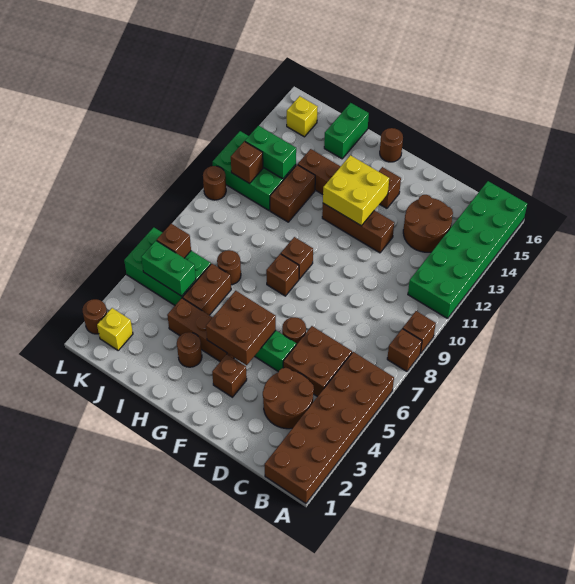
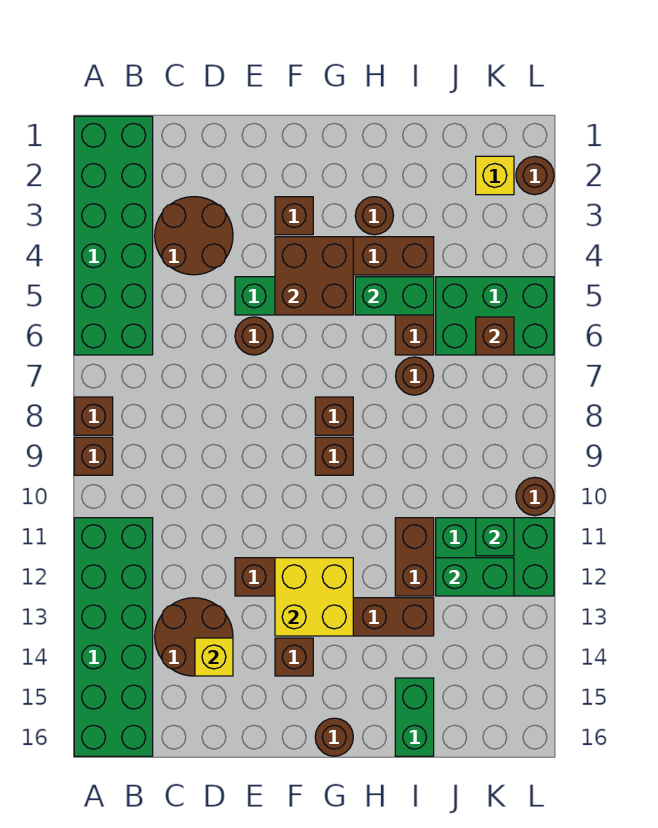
brown 2x6 brick [265,352,394,503] -> green 2x6 brick [74,116,153,355]
brown 2x2 brick [283,326,352,397] -> none
green 1x2 brick [141,241,196,296] -> green 1x2 brick moved to [355,277,434,315]
brown 1x1 brick [231,141,263,184] -> green 1x1 brick [476,518,514,556]
yellow 1x1 brick [287,96,318,137] -> yellow 1x1 brick moved to [195,638,233,676]

